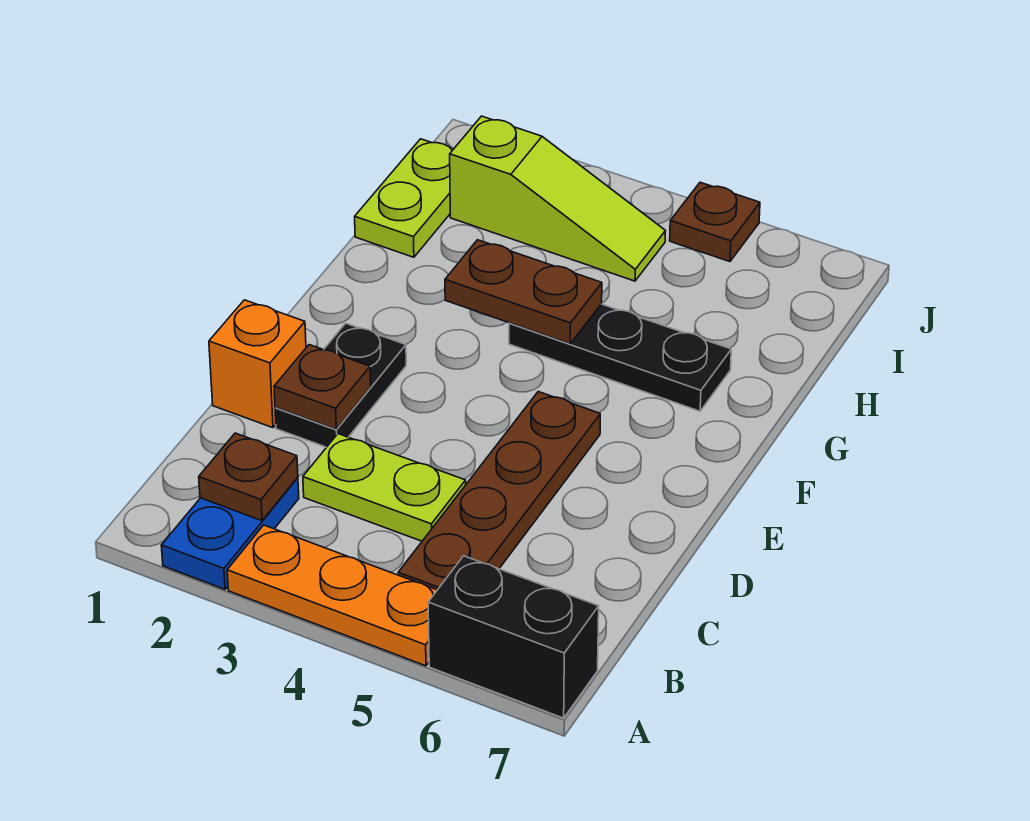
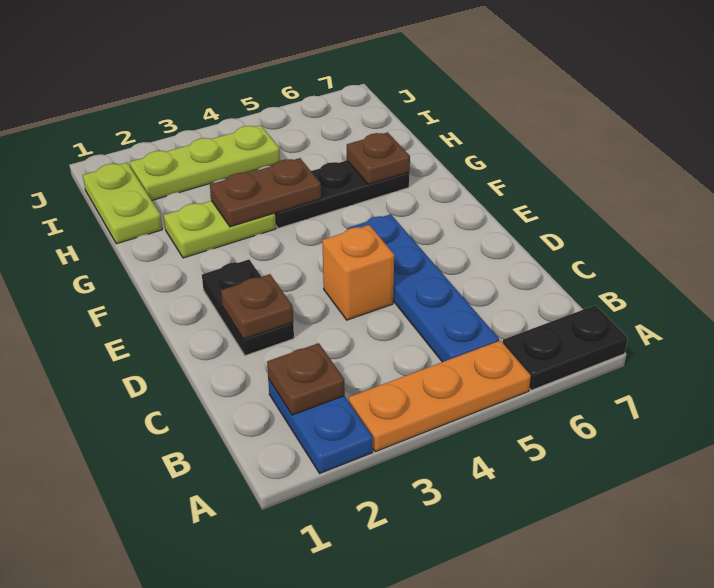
black 1x2 brick [428,556,599,718] -> black 1x2 plate [503,305,628,390]
brown 1x4 plate [398,392,600,590] -> blue 1x4 plate [347,214,499,362]
lime 1x2 plate [303,434,466,541] -> lime 1x2 plate moved to [164,201,276,258]
orange 1x1 brick [209,300,306,428] -> orange 1x1 brick moved to [322,225,394,320]
lime 1x3 slope [450,116,665,281] -> lime 1x3 plate [130,125,280,200]
brown 1x1 plate [670,182,760,262] -> brown 1x1 plate moved to [347,132,410,184]

